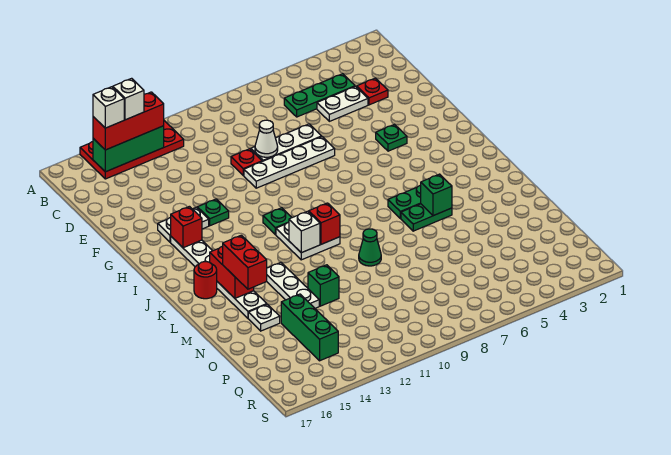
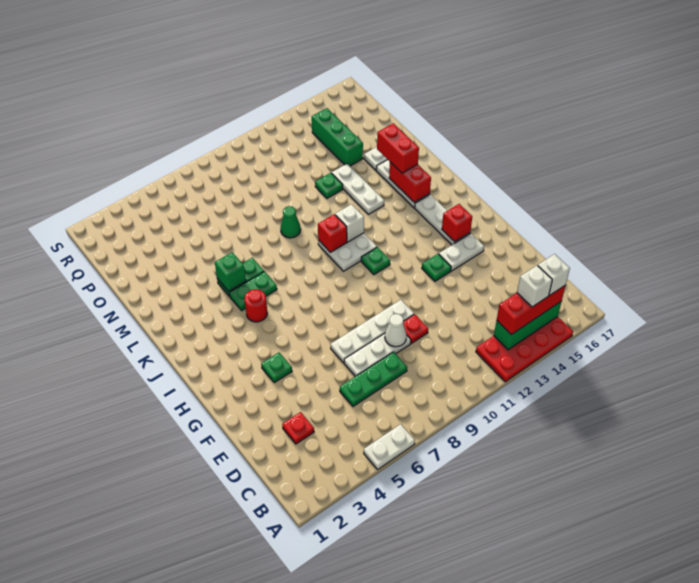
green 1x3 plate [284,74,355,117] -> green 1x3 plate moved to [340,352,407,406]
white 1x2 plate [317,86,368,121] -> white 1x2 plate moved to [364,424,415,469]
red 1x1 round brick [194,262,217,299] -> red 1x1 round brick moved to [244,289,267,322]
green 1x1 brick [308,265,339,306] -> green 1x1 plate [315,173,343,198]

